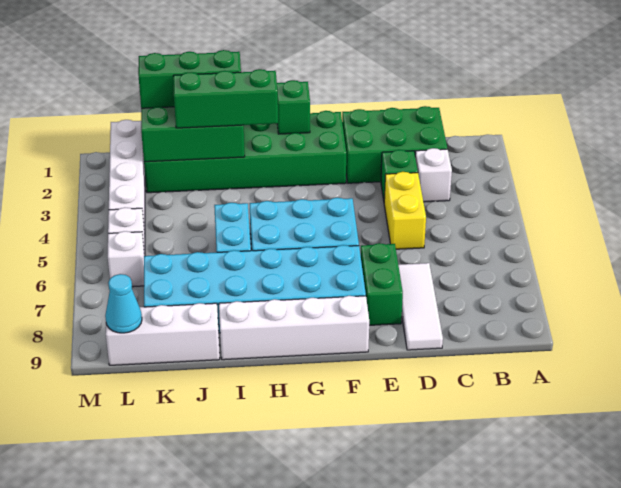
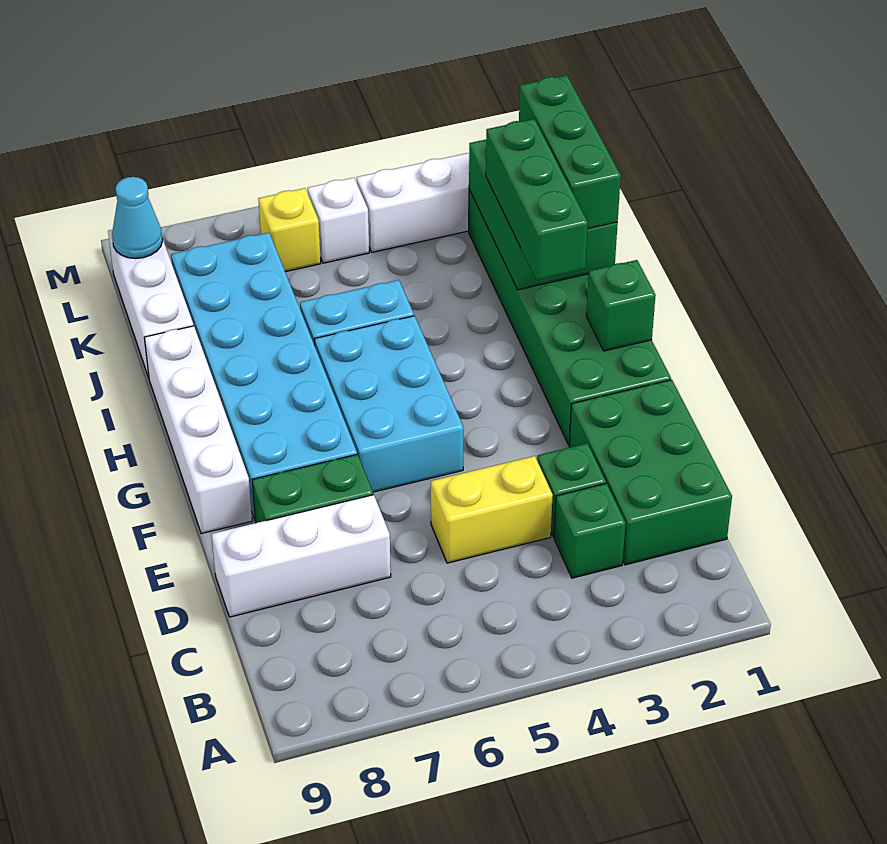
white 1x1 brick [415,148,452,202] -> green 1x1 brick [554,483,626,578]
white 1x3 tile [398,263,443,350] -> white 1x3 brick [212,495,391,617]
white 1x1 brick [108,231,144,287] -> yellow 1x1 brick [258,188,321,272]

